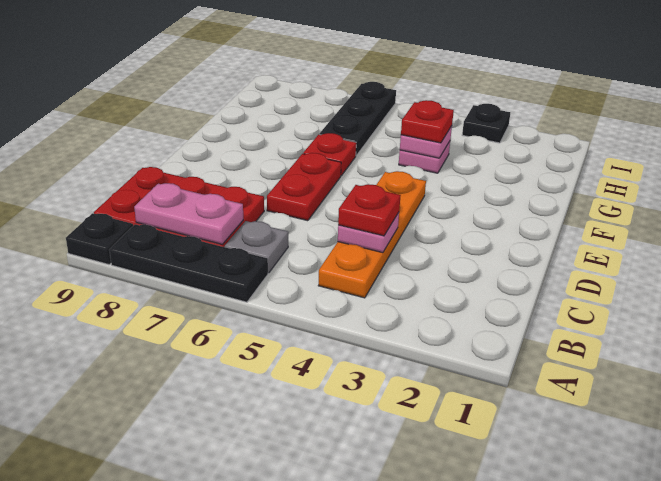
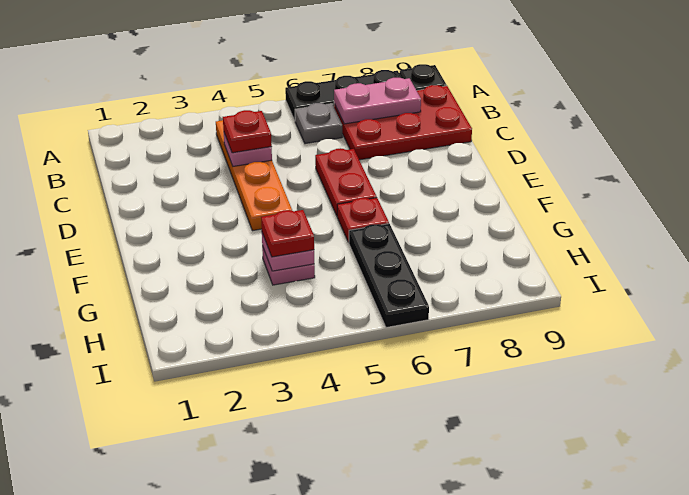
black 1x1 plate [462,104,510,143] -> none

